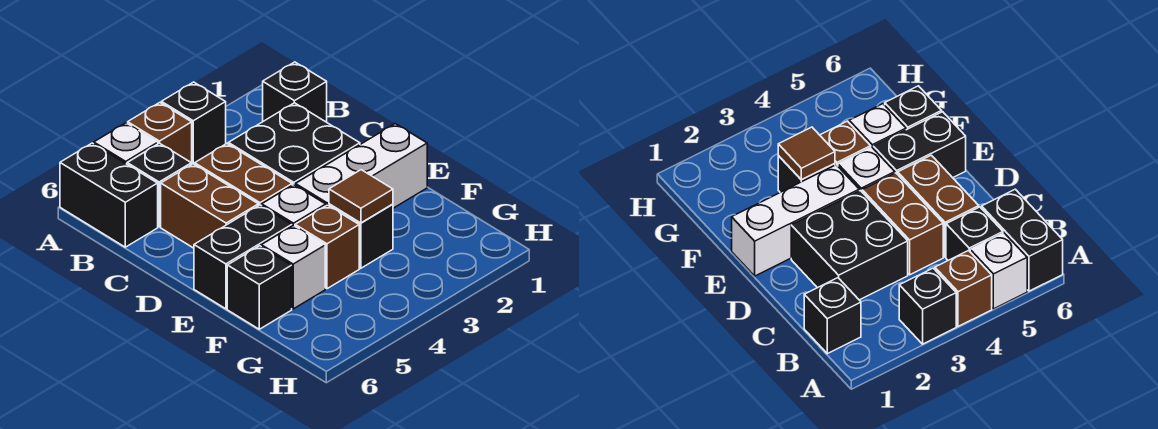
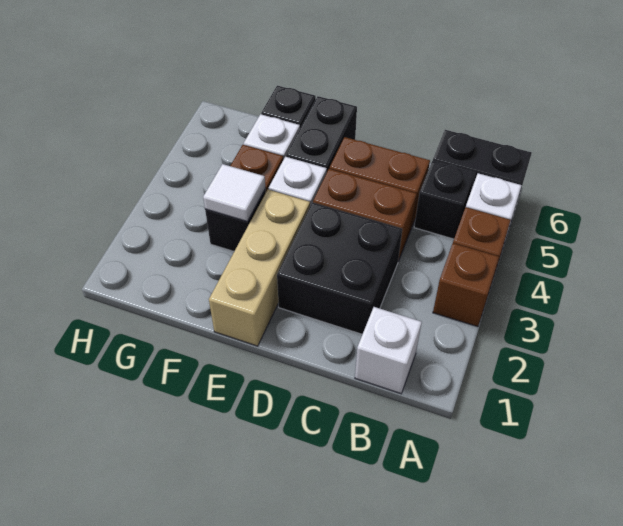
black 1x1 brick [161,82,226,165] -> brown 1x1 brick [433,243,499,327]
black 1x1 brick [263,62,327,122] -> white 1x1 brick [355,307,422,394]
white 1x3 brick [295,124,427,208] -> tan 1x3 brick [209,190,310,346]
brown 1x1 tile [329,170,393,223] -> white 1x1 tile [203,164,265,222]

